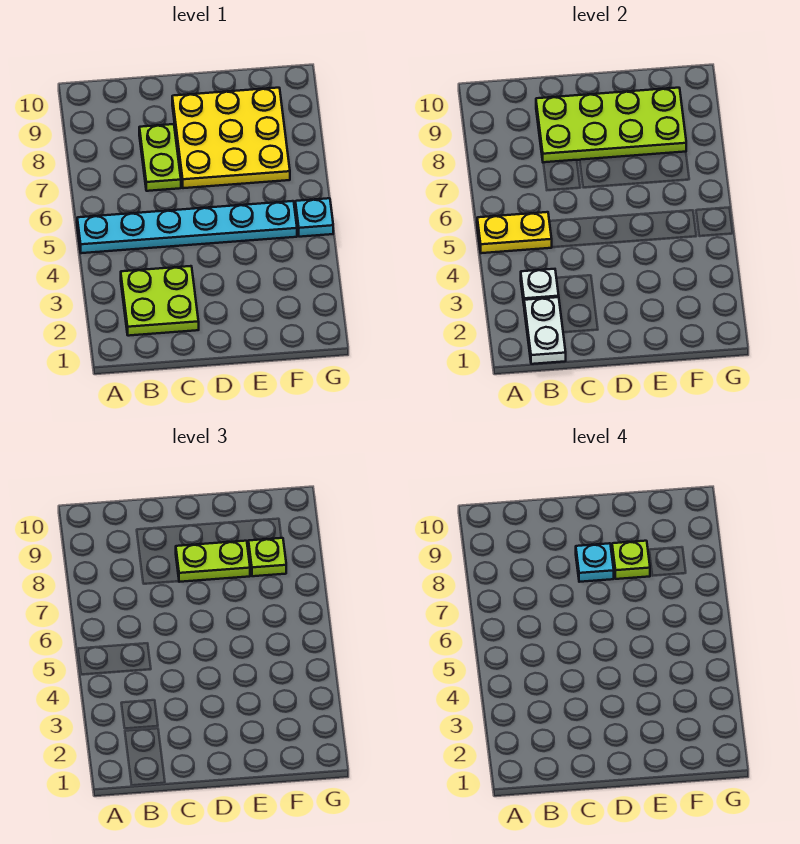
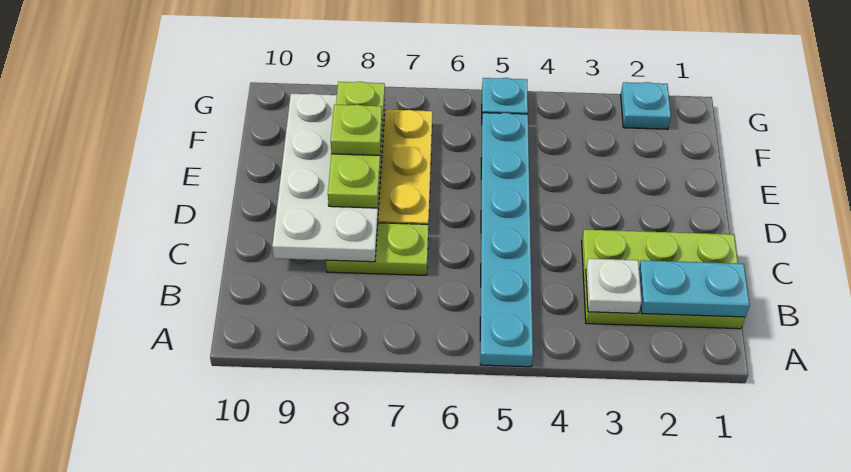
yellow 1x2 plate [477,212,552,253] -> none
white 1x2 plate [524,297,566,364] -> cyan 1x2 plate [639,260,750,317]
lime 2x2 plate [121,266,199,336] -> lime 2x3 plate [582,230,745,329]
lime 2x4 plate [536,88,686,162] -> white 2x4 plate [272,94,385,262]
cyan 1x1 plate [576,543,614,582] -> cyan 1x1 plate moved to [621,82,671,129]

